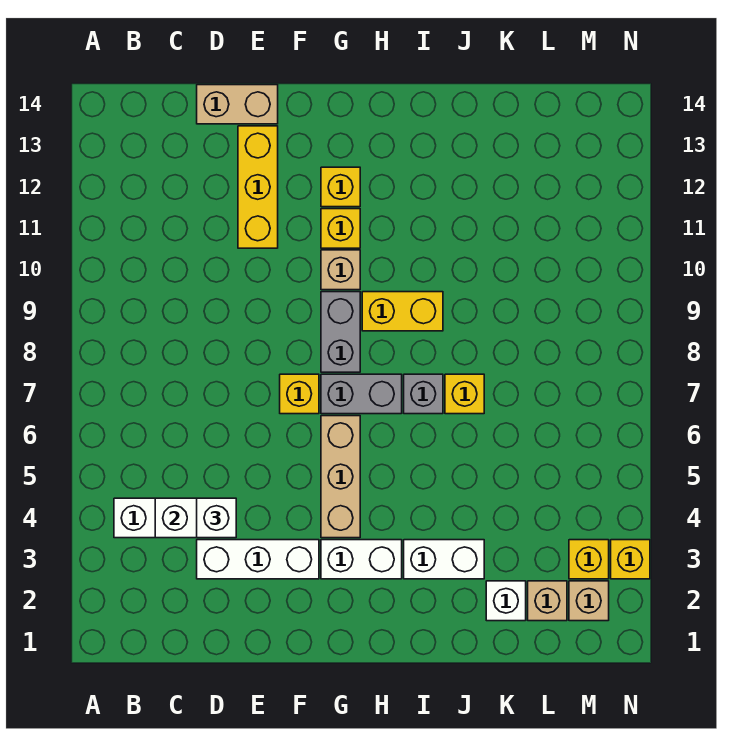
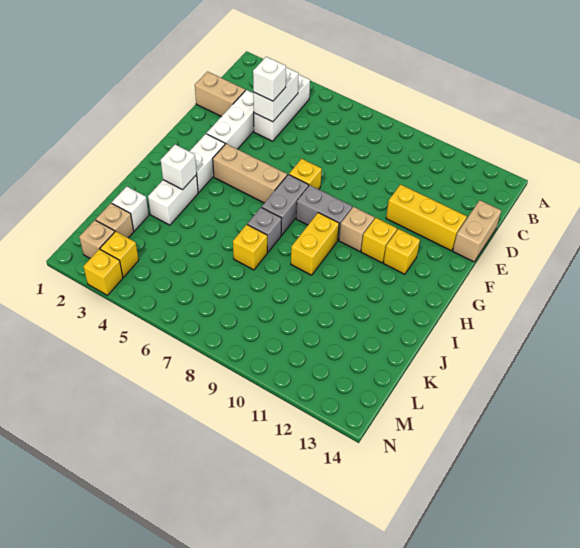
none -> tan 1x2 brick [195,72,245,117]
none -> white 1x1 brick [161,145,197,190]

